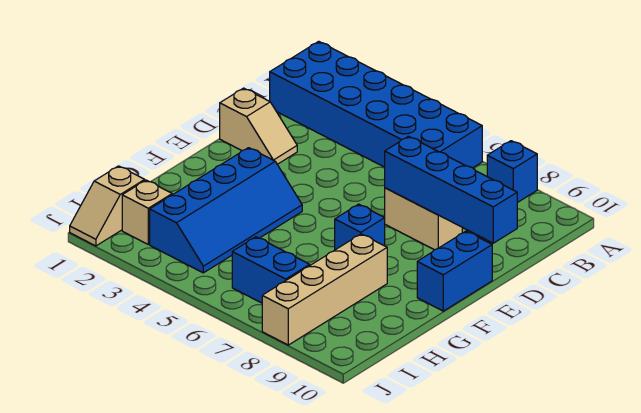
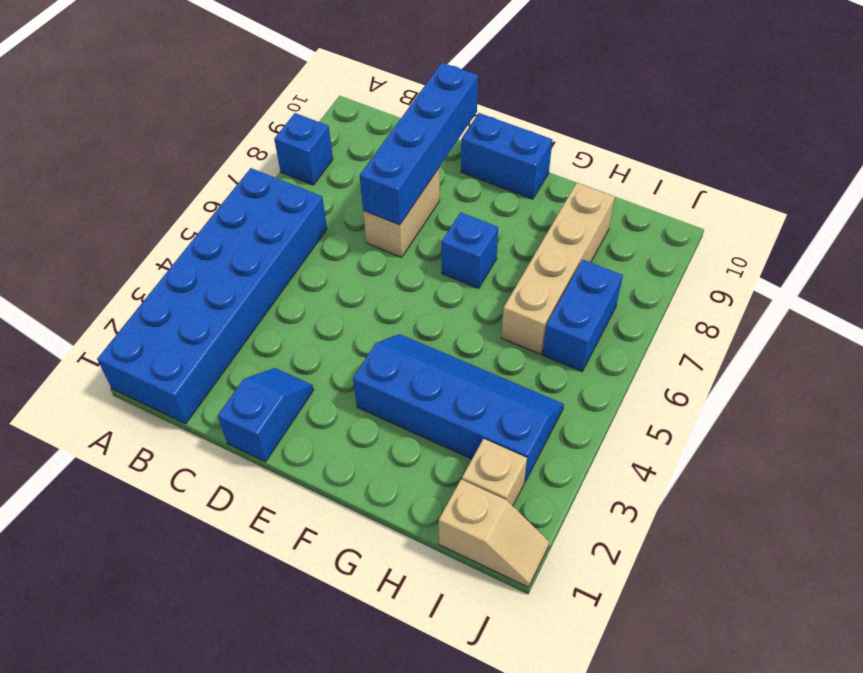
tan 1x2 slope [220,88,297,164] -> blue 1x2 slope [218,368,314,462]
tan 1x4 brick [262,234,387,345] -> tan 1x4 brick turned to [501,183,615,354]

